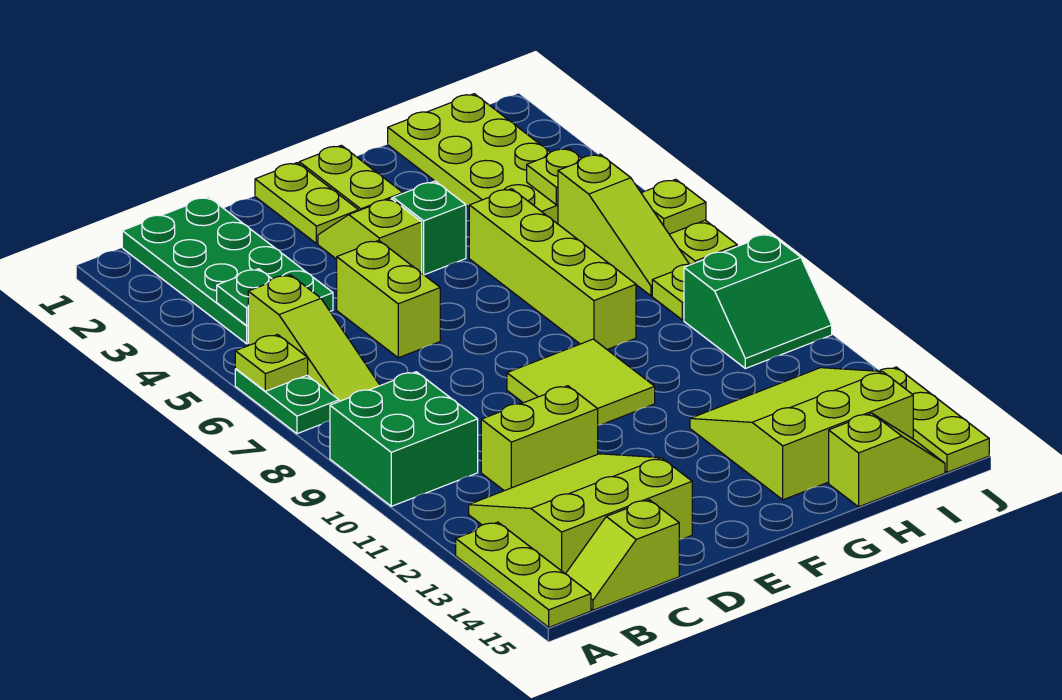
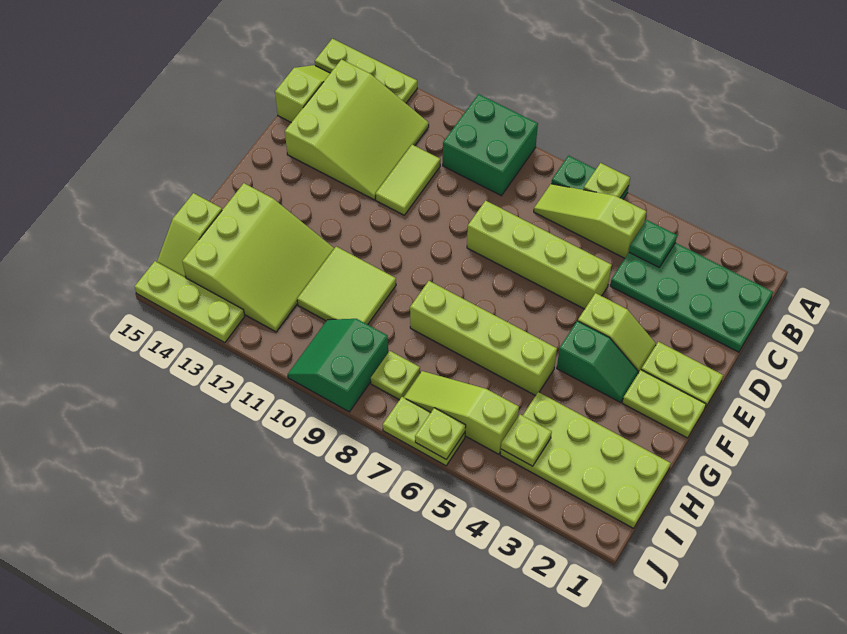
lime 1x2 brick [481,386,598,491] -> lime 1x2 tile [376,144,440,215]
lime 1x2 brick [337,240,440,358] -> lime 1x4 brick [467,201,612,309]
lime 2x2 tile [507,339,655,425] -> lime 2x2 tile moved to [297,247,396,325]

